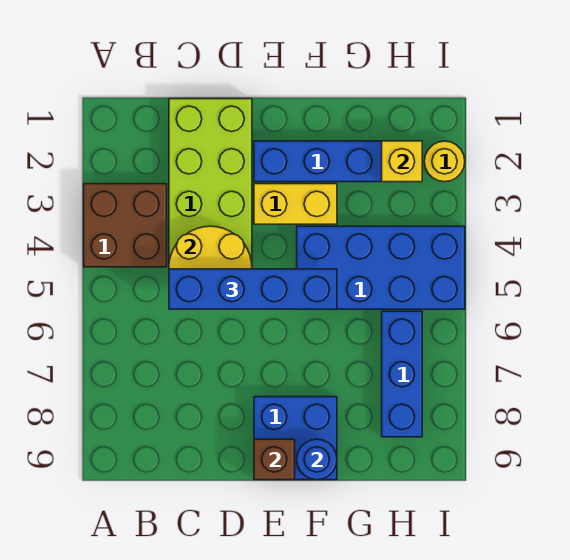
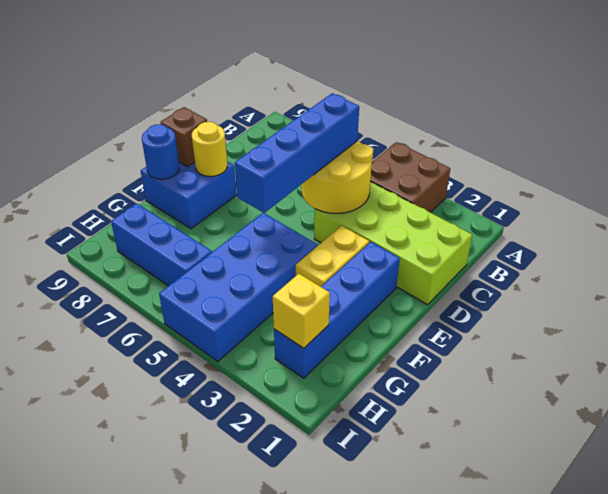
yellow 1x1 round brick [424,141,465,182] -> yellow 1x1 round brick moved to [192,122,227,176]

